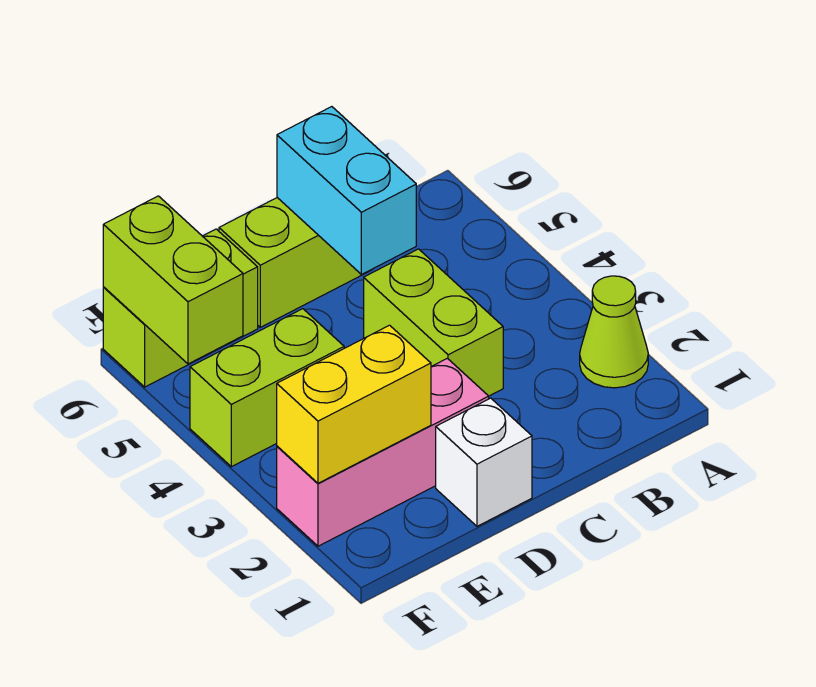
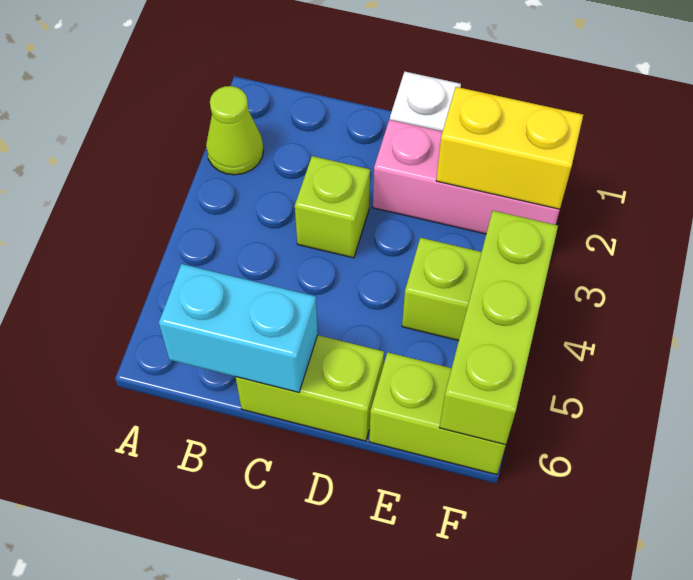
lime 1x2 brick [364,249,503,396] -> lime 1x1 brick [295,156,370,258]
cyan 1x2 brick [277,107,416,275] -> cyan 1x2 brick turned to [159,264,318,393]
lime 1x2 brick [103,196,243,364] -> lime 1x3 brick [439,211,558,445]

